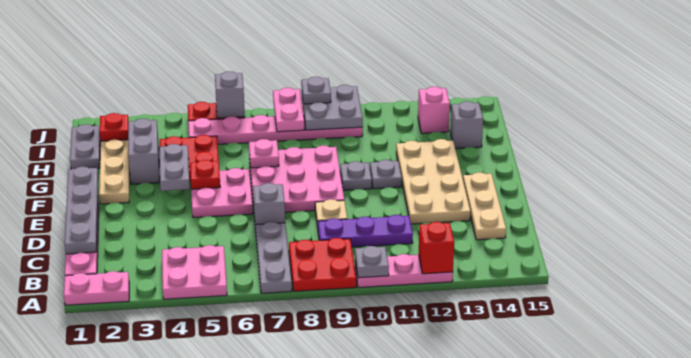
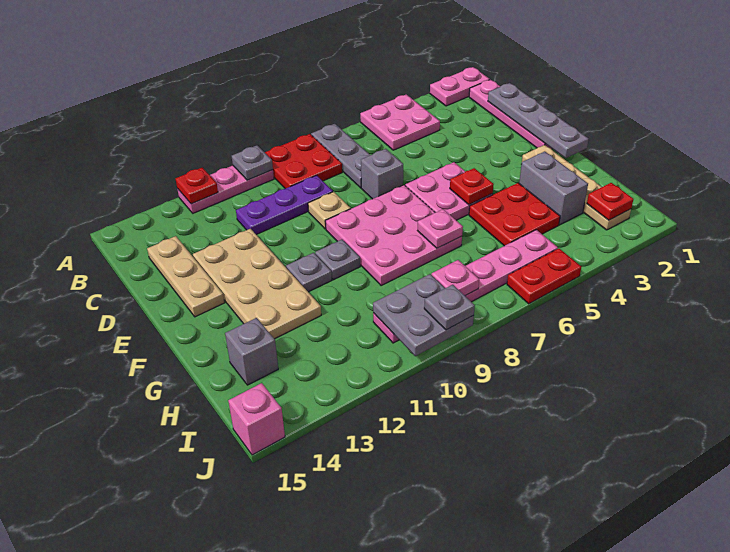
red 1x1 brick [419,222,454,274] -> red 1x1 plate [175,168,218,204]
grey 1x2 plate [159,144,190,191] -> none
grey 1x2 plate [70,124,100,169] -> none
pink 1x2 plate [273,88,305,132] -> pink 1x1 plate [431,260,479,296]
pink 1x1 brick [418,87,450,133] -> pink 1x1 brick moved to [228,383,285,455]
grey 1x1 brick [215,71,245,118] -> none

